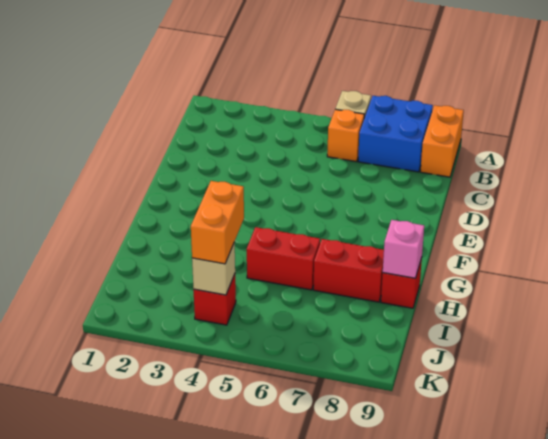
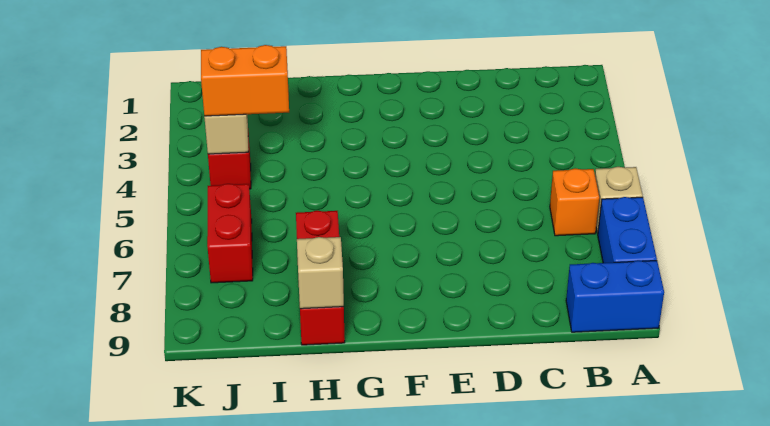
blue 2x2 brick [358,96,433,172] -> blue 1x2 brick [598,197,657,263]
orange 1x2 brick [420,105,464,177] -> blue 1x2 brick [566,261,664,332]
red 1x2 brick [247,227,320,290] -> red 1x2 brick moved to [207,184,253,283]
pink 1x1 brick [383,220,424,278] -> tan 1x1 brick [297,237,344,309]

